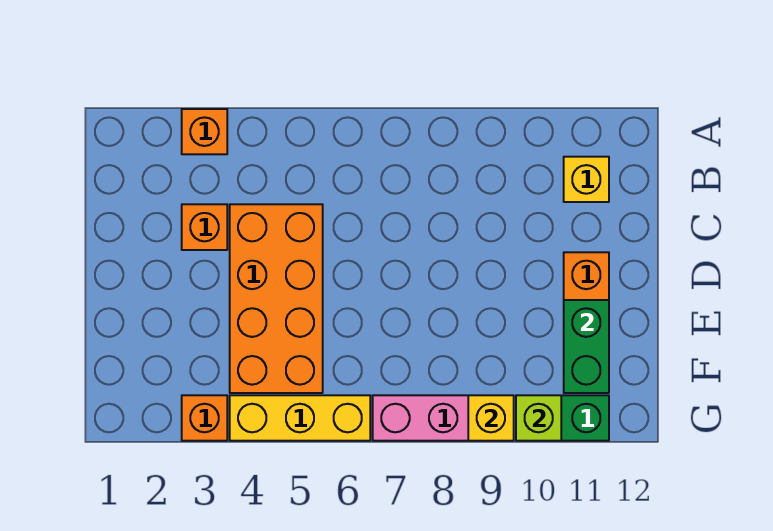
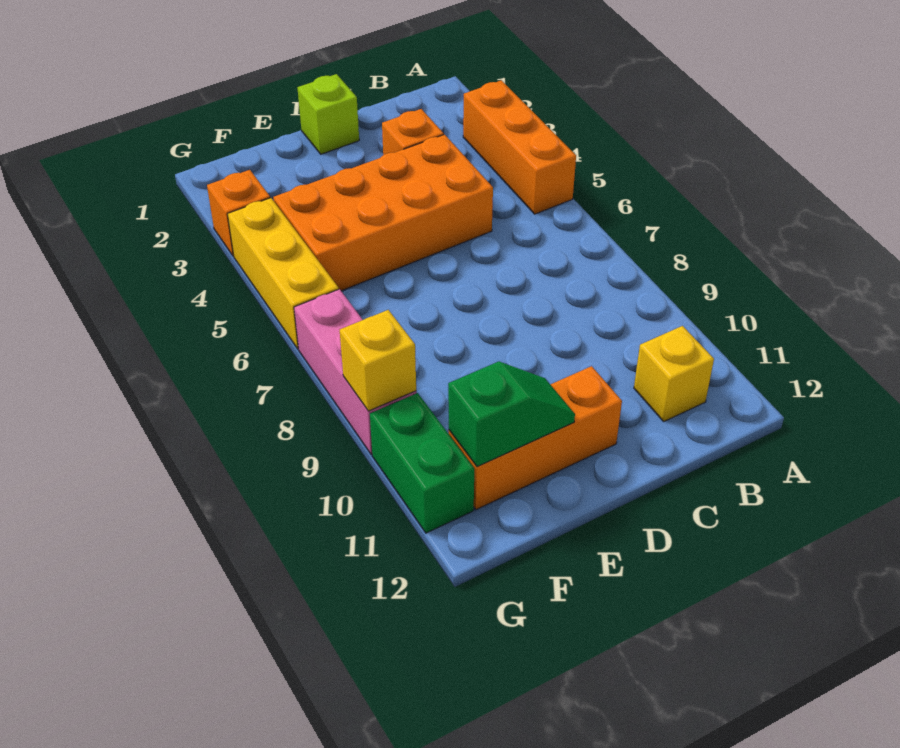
orange 1x1 brick [182,109,227,154] -> orange 1x3 brick [463,80,576,214]
green 1x2 brick [564,300,609,393] -> green 1x2 slope [448,361,575,467]
lime 1x1 brick [516,395,561,441] -> lime 1x1 brick moved to [297,74,359,154]

